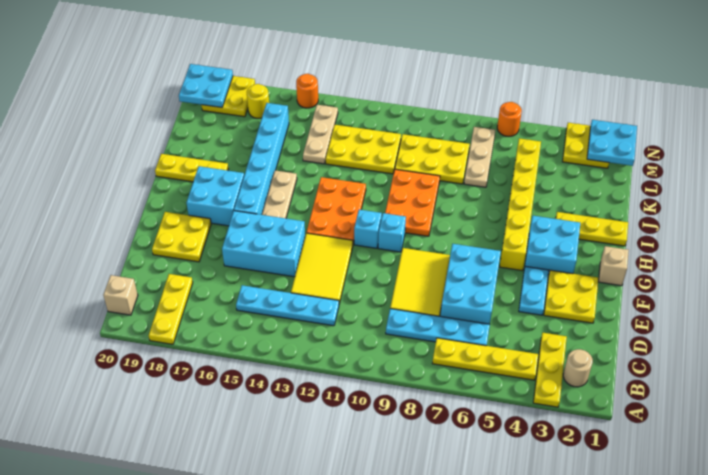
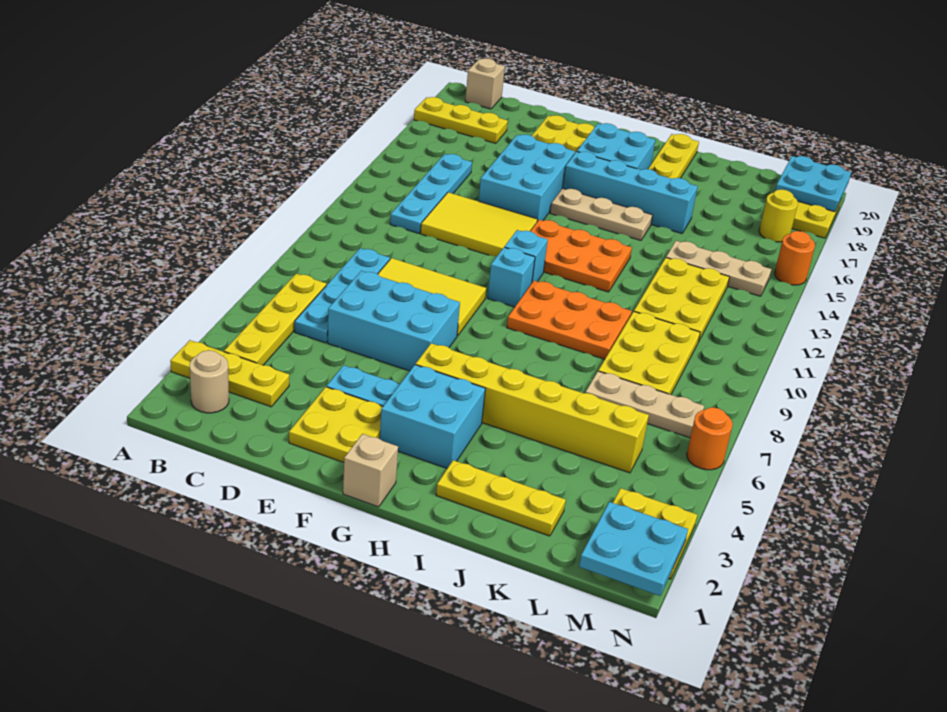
cyan 1x6 brick [234,103,289,215] -> cyan 1x4 brick [563,152,698,233]
yellow 1x3 plate [556,212,628,246] -> yellow 1x3 plate turned to [436,460,566,536]

